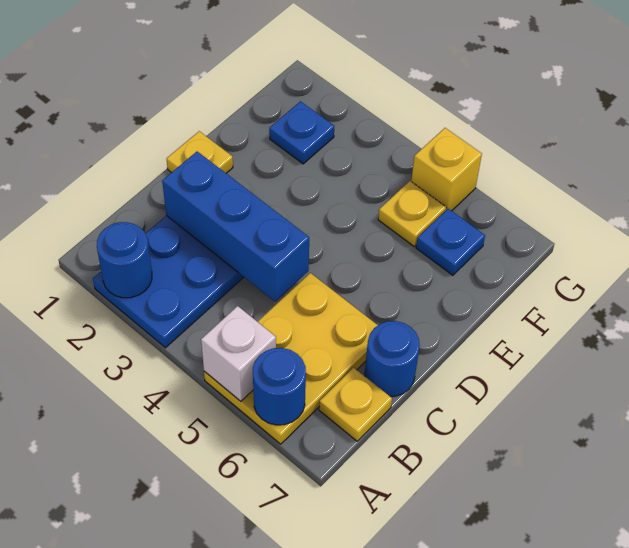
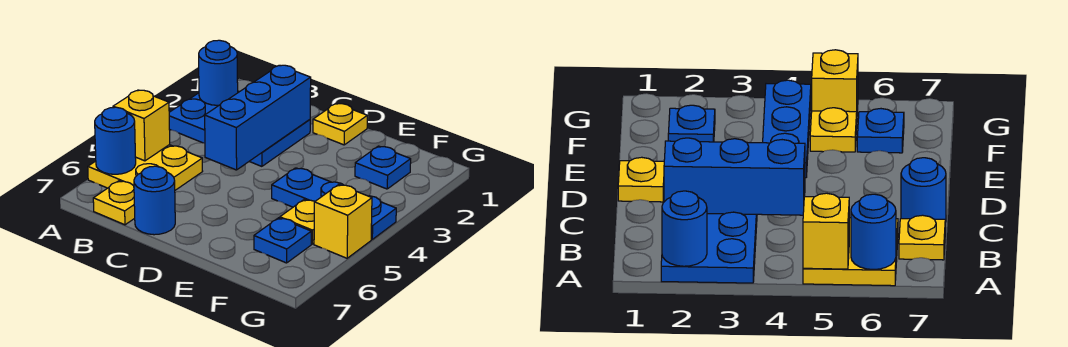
yellow 2x3 plate [204,273,378,444] -> yellow 2x2 plate [88,145,203,190]
white 1x1 brick [201,306,276,401] -> yellow 1x1 brick [113,90,170,161]
none -> blue 1x3 plate [272,168,396,239]

